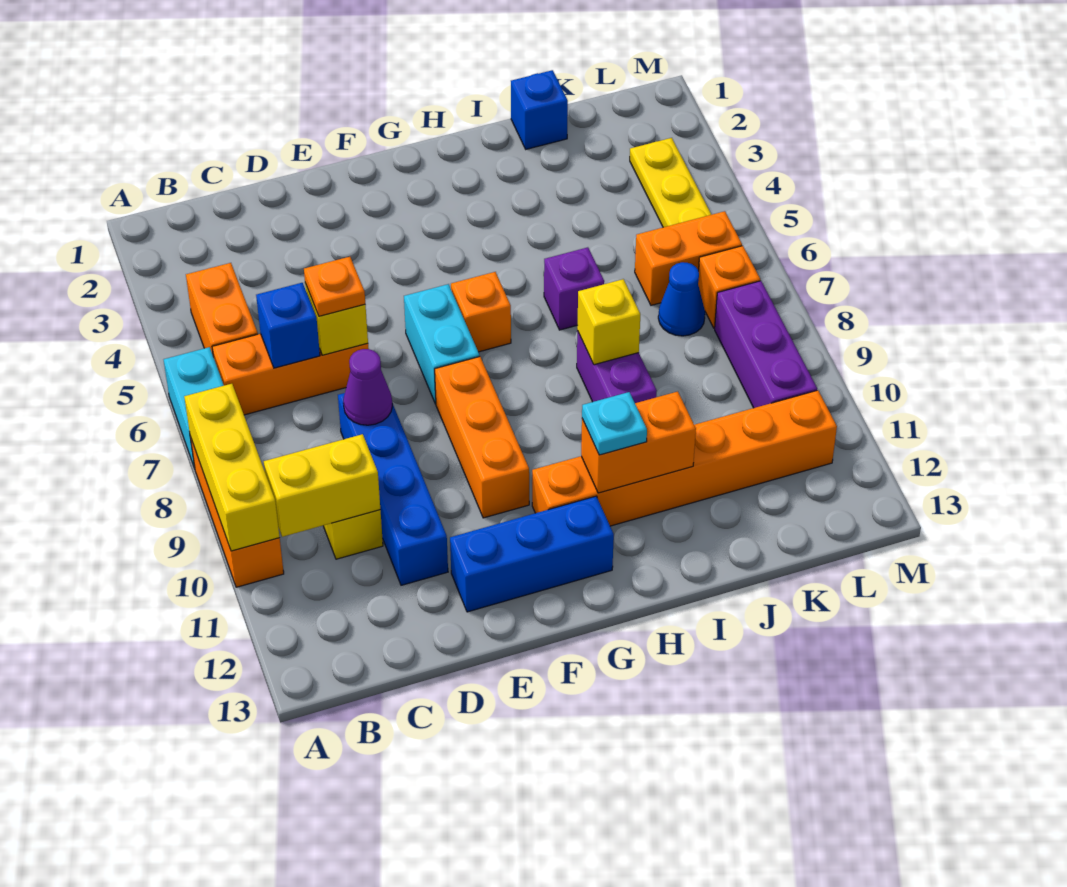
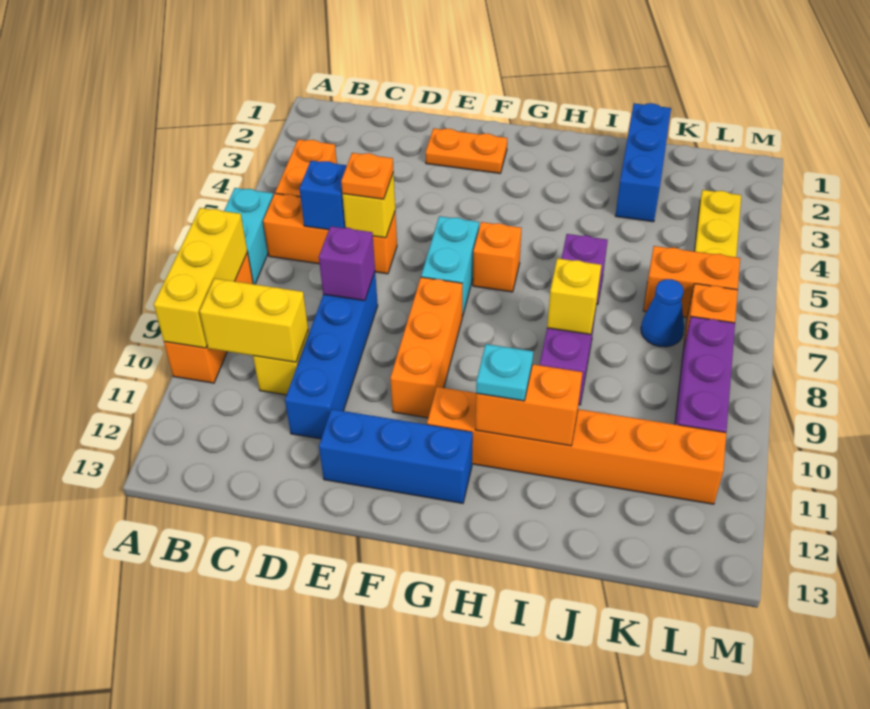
purple 1x1 cone [343,349,392,425] -> purple 1x1 brick [319,226,375,301]
none -> orange 1x2 plate [426,128,507,173]
blue 1x1 brick [511,70,568,149] -> blue 1x3 brick [615,103,671,222]

